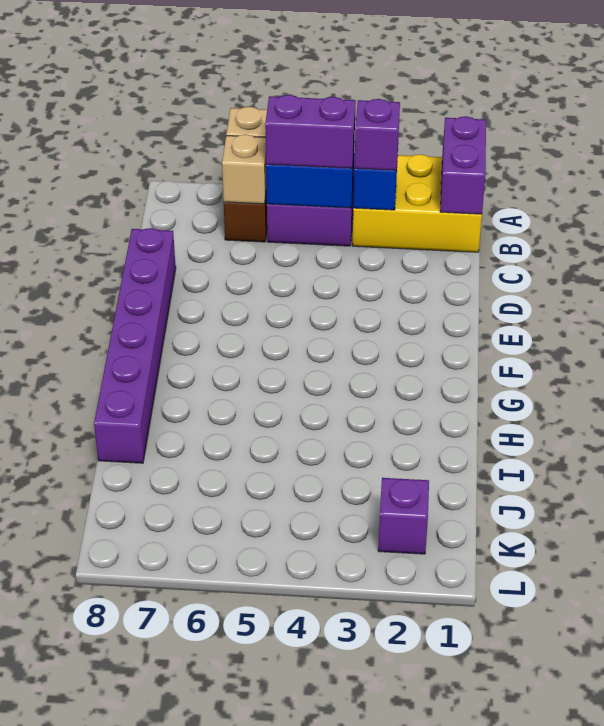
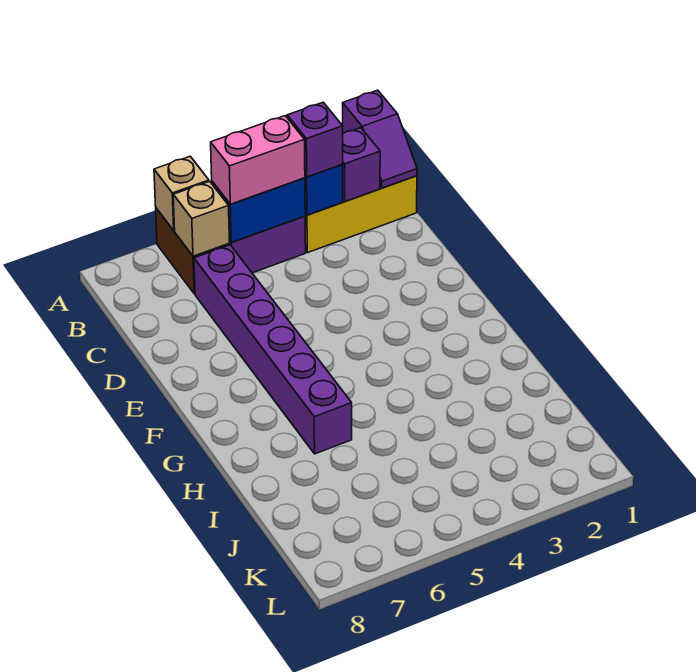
purple 1x2 brick [441,116,486,214] -> purple 1x2 slope [343,90,417,188]
purple 1x2 brick [265,95,356,168] -> pink 1x2 brick [211,116,305,204]
purple 1x6 brick [94,228,176,463] -> purple 1x6 brick moved to [194,245,352,454]
purple 1x1 brick [378,478,429,554] -> purple 1x1 brick moved to [342,128,380,201]

